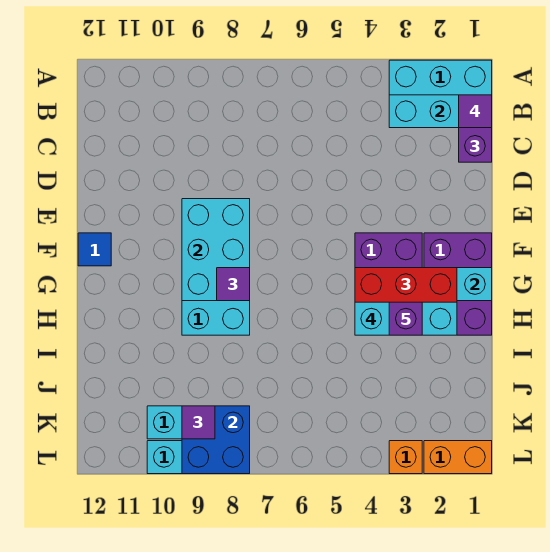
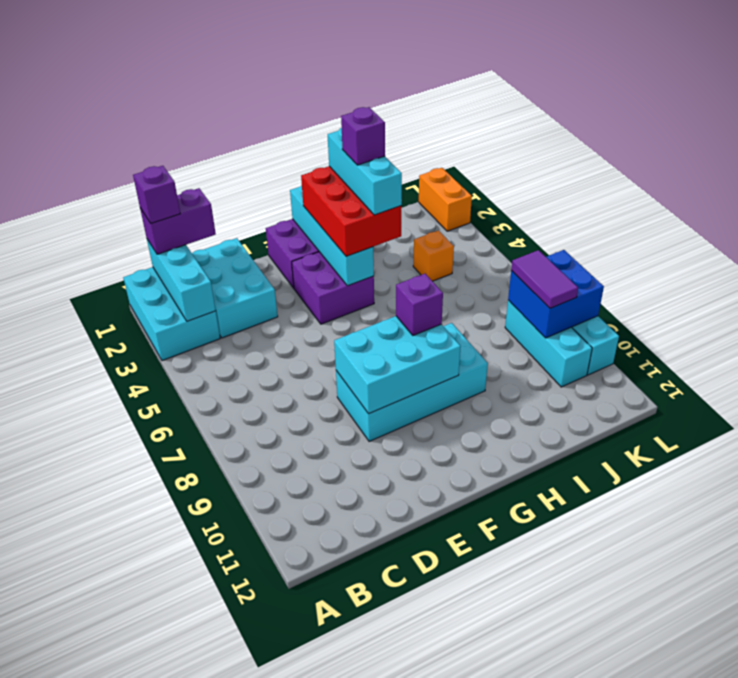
purple 1x1 tile [459,95,492,128] -> purple 1x1 brick [133,166,180,223]
none -> cyan 2x3 brick [192,238,278,338]
blue 1x1 tile [78,233,111,266] -> none
purple 1x1 tile [217,268,250,301] -> purple 1x1 brick [396,274,443,335]
purple 1x1 tile [182,406,215,439] -> purple 1x2 tile [511,250,578,308]
orange 1x1 brick [389,441,422,474] -> orange 1x1 brick moved to [413,230,454,281]

